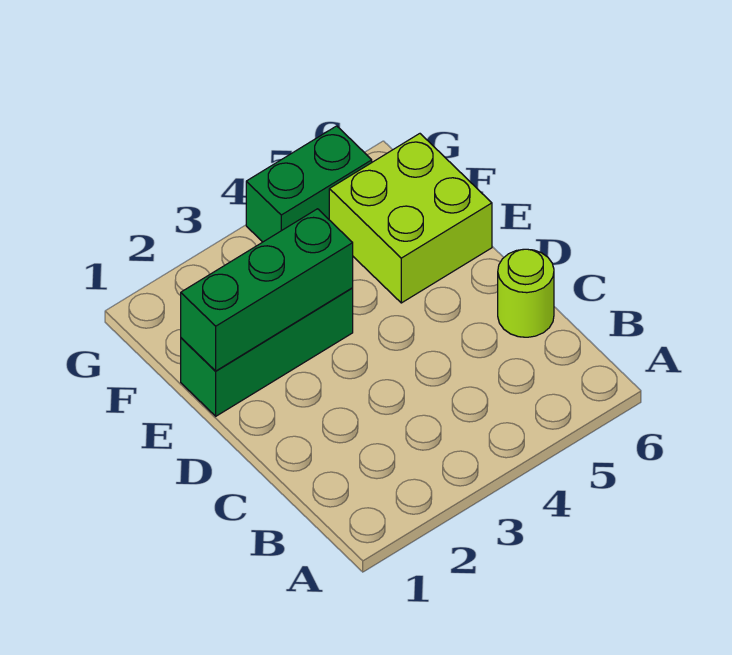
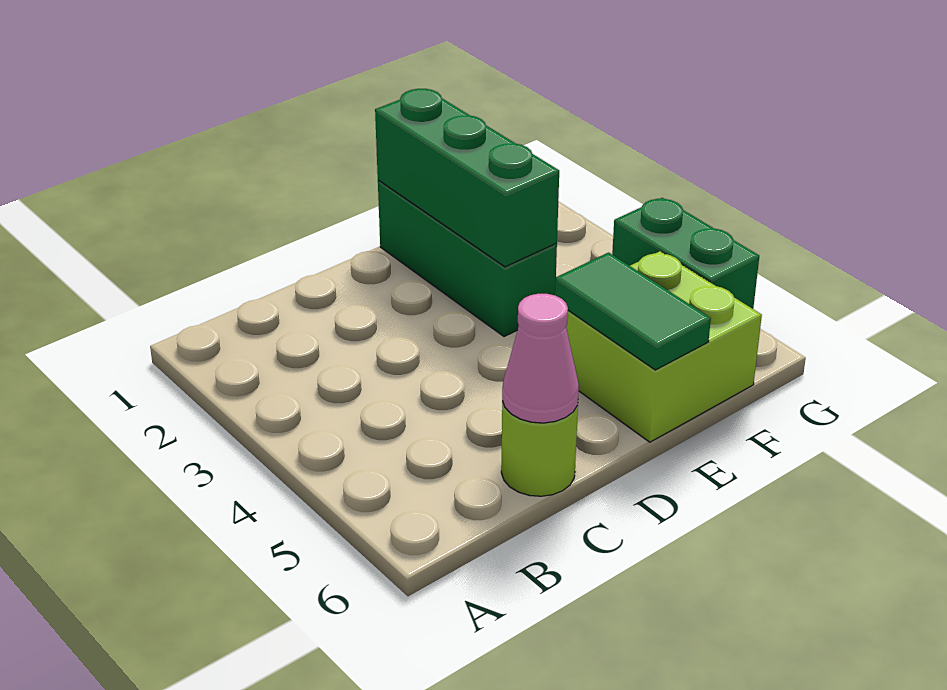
none -> pink 1x1 cone [502,294,579,423]
none -> green 1x2 tile [555,253,711,370]

